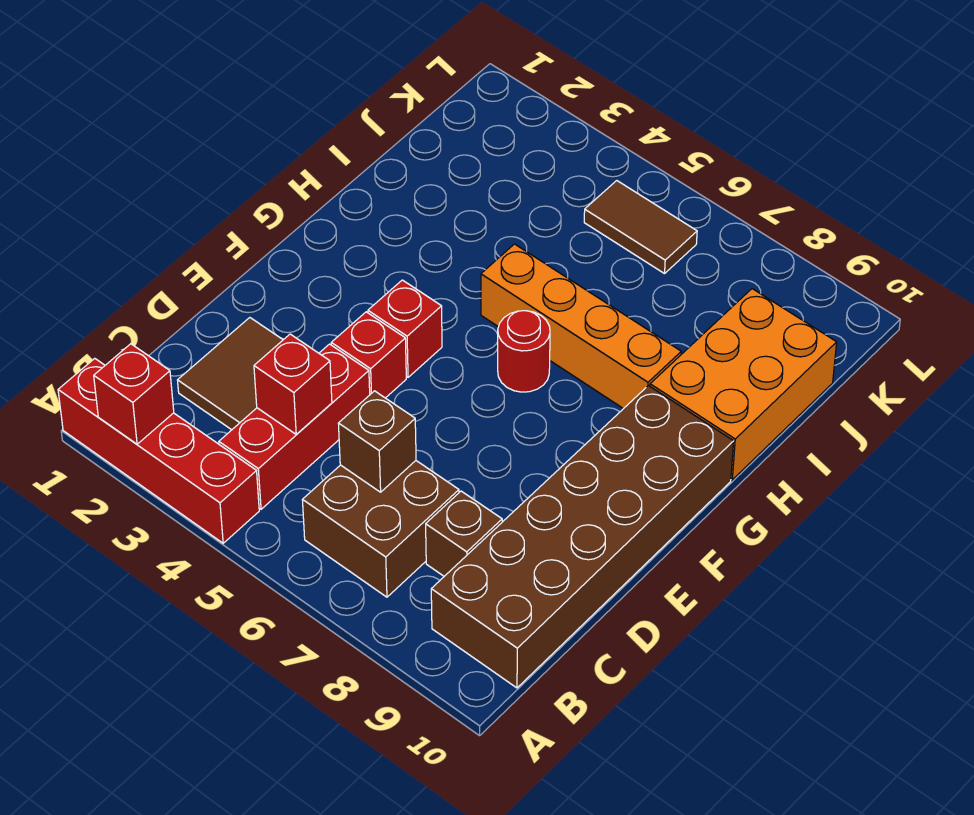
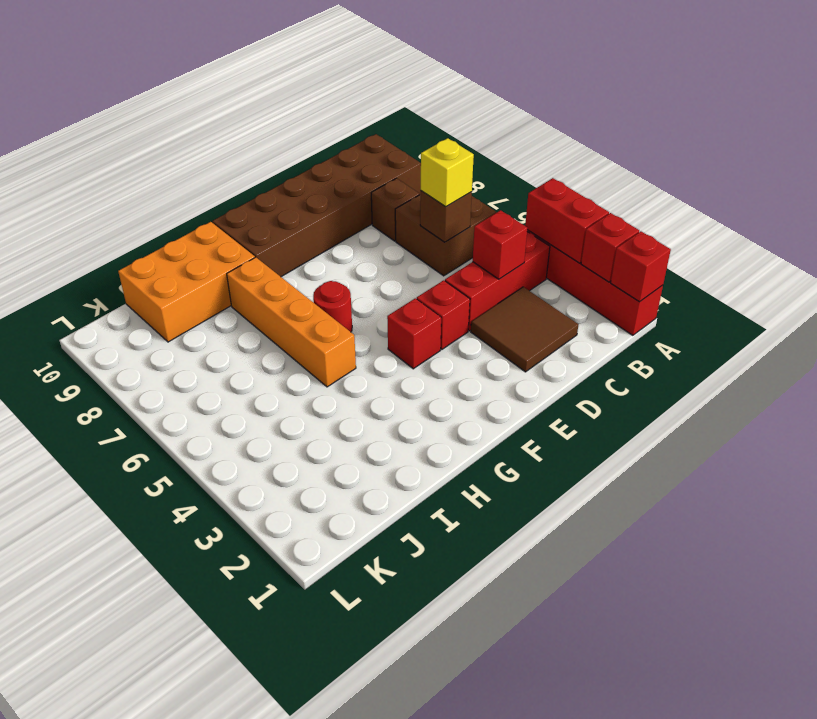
none -> red 1x1 brick [611,231,671,302]
none -> red 1x2 brick [525,178,609,263]
none -> yellow 1x1 brick [421,138,474,207]
brown 1x2 tile [584,181,697,274] -> none

